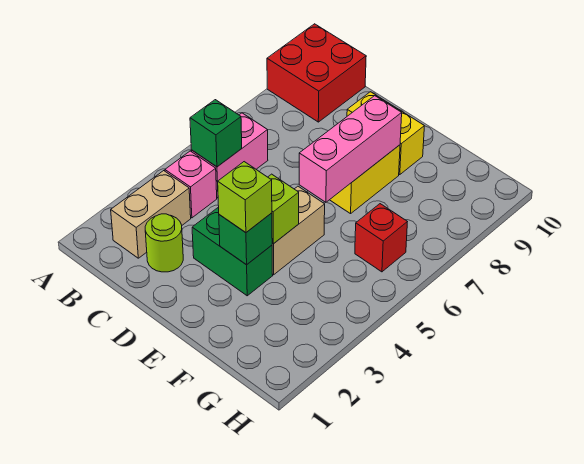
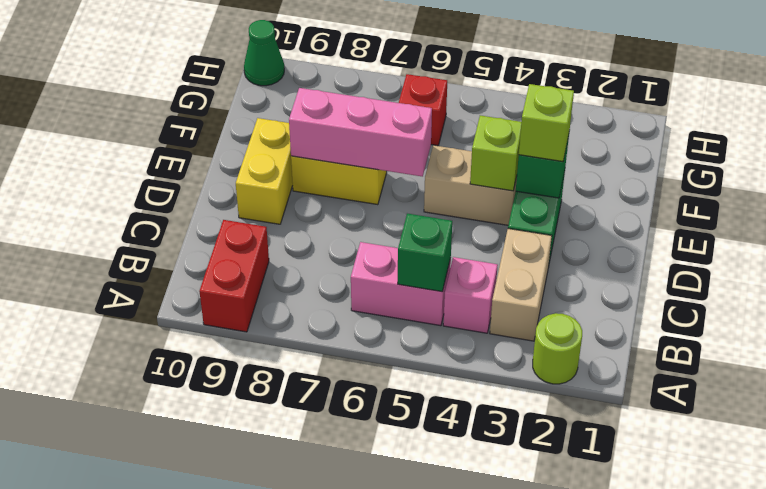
red 2x2 brick [267,24,366,122] -> red 1x2 brick [199,220,269,332]
tan 1x2 brick [111,171,191,258] -> tan 1x2 brick turned to [490,229,552,341]
lime 1x1 round brick [145,214,183,272] -> lime 1x1 round brick moved to [533,313,582,384]
none -> green 1x1 cone [244,20,284,86]

